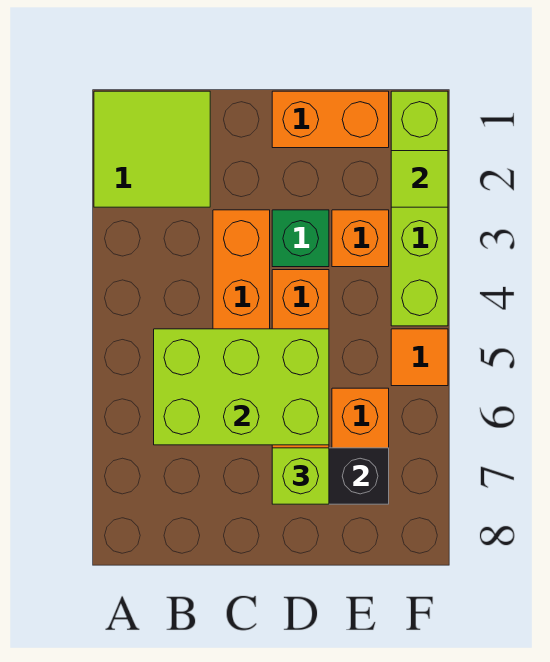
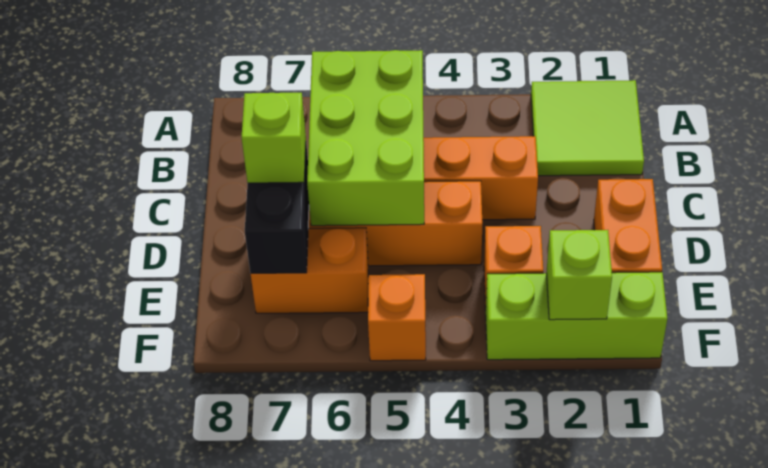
green 1x1 brick [272,210,329,267] -> none
lime 1x4 brick [391,91,448,326] -> lime 1x3 brick [486,272,667,360]
lime 1x1 tile [391,151,448,207] -> lime 1x1 brick [546,230,612,320]
orange 1x1 tile [391,329,448,386] -> orange 1x1 brick [368,274,426,361]

